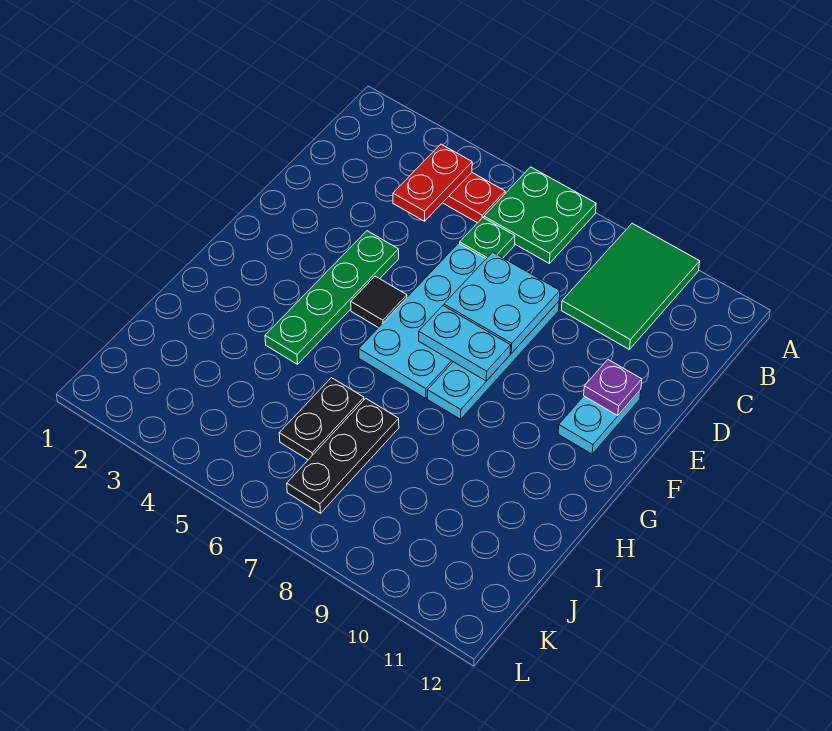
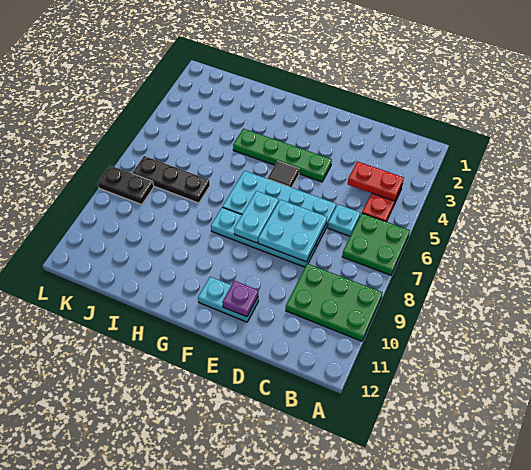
green 2x3 tile [561,223,700,350] -> green 2x3 plate [286,264,383,341]
green 1x1 plate [460,218,515,259] -> cyan 1x1 plate [328,205,360,236]
black 1x2 plate [279,378,364,460] -> black 1x2 plate moved to [98,166,154,205]

